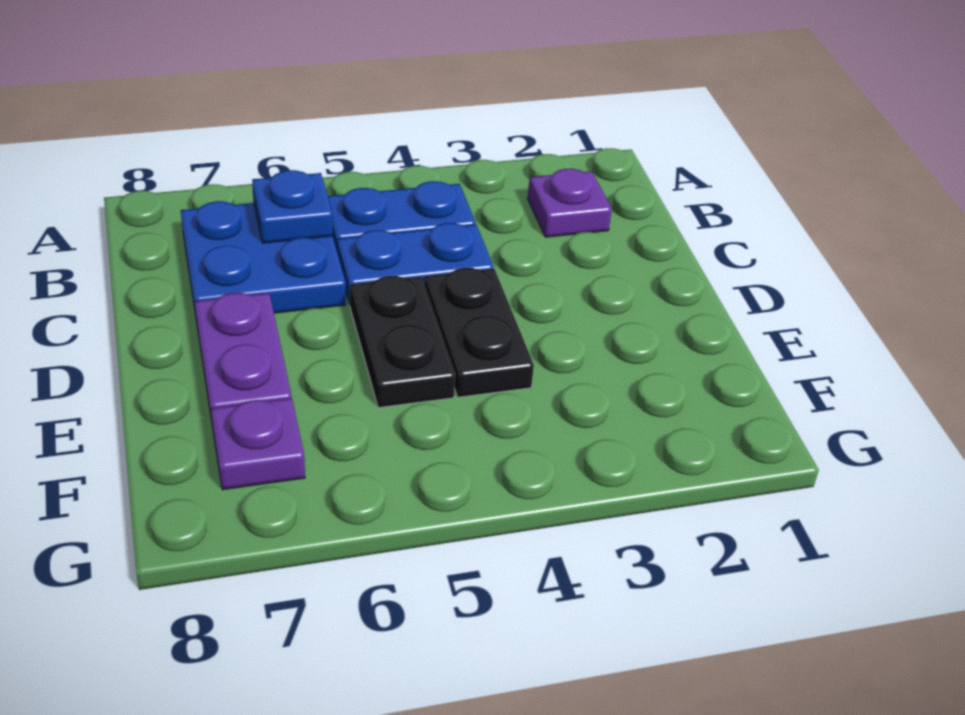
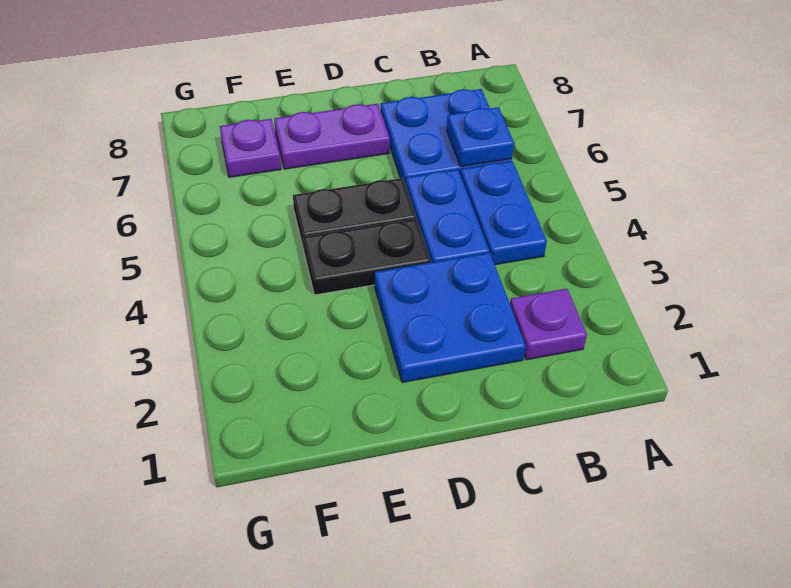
none -> blue 2x2 plate [375,253,526,383]

